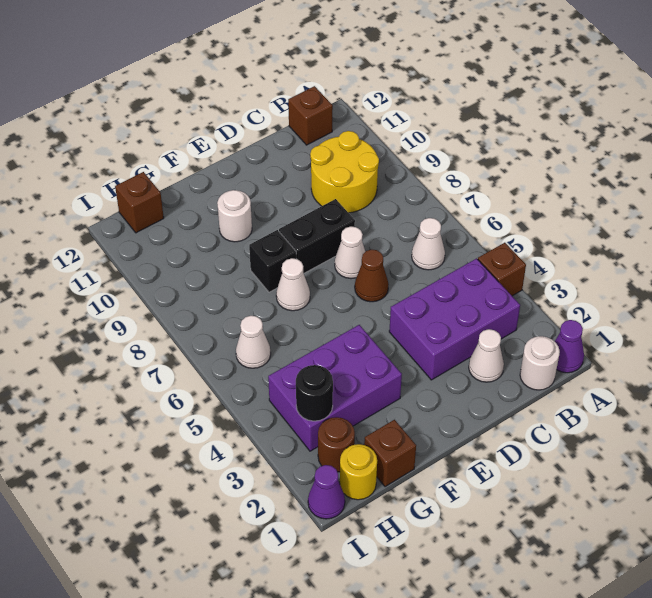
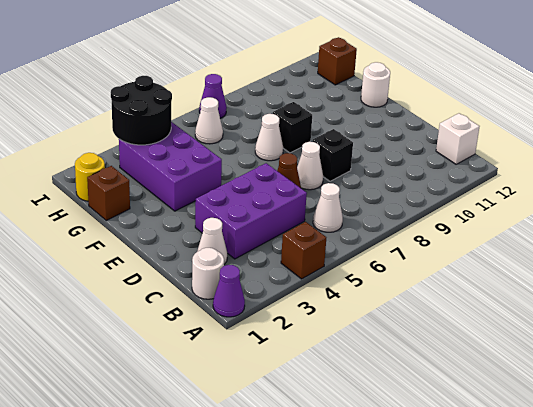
purple 2x3 brick [389,259,520,380] -> purple 2x3 brick turned to [195,163,307,259]
yellow 2x2 round brick [310,131,379,213] -> none
brown 1x1 brick [288,86,333,145] -> white 1x1 brick [436,113,480,164]
black 1x2 brick [279,199,355,273] -> black 1x1 brick [313,129,353,181]
white 1x1 round brick [217,190,252,242] -> white 1x1 round brick moved to [361,62,390,107]
brown 1x1 round brick [318,417,355,472] -> none
black 1x1 round brick [296,365,333,421] -> black 2x2 round brick [111,76,172,145]
purple 1x1 cone [308,465,345,519] -> purple 1x1 cone moved to [199,74,227,118]

